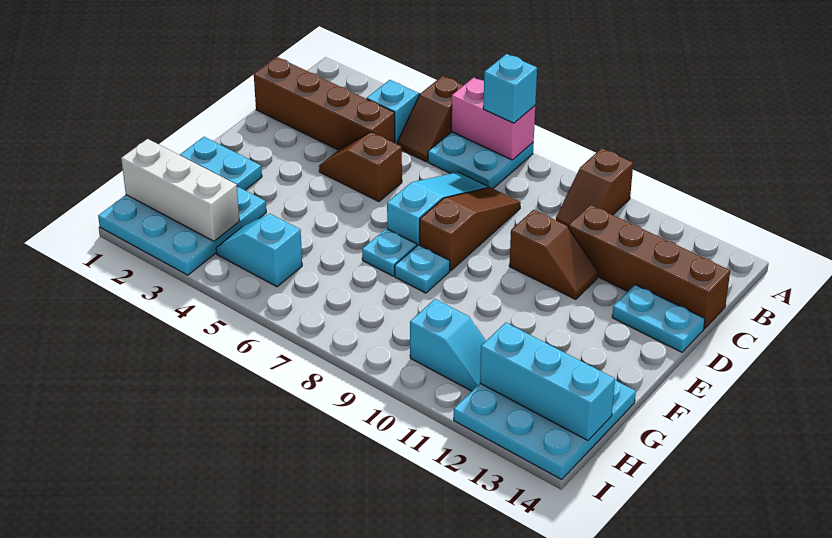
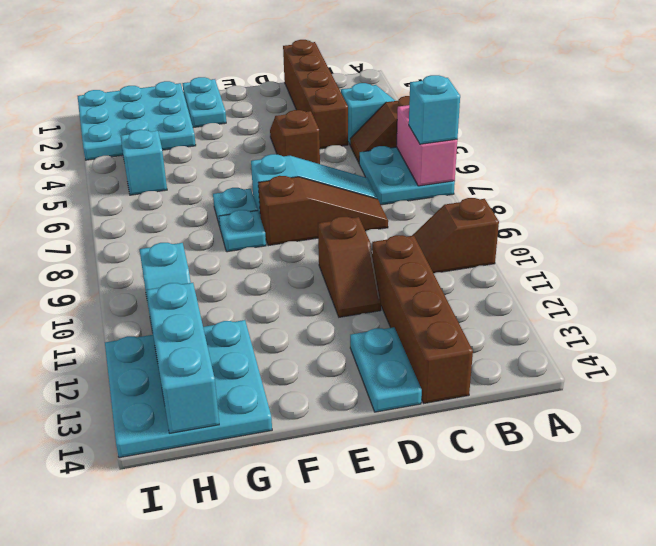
white 1x3 brick [121,139,239,241] -> none

